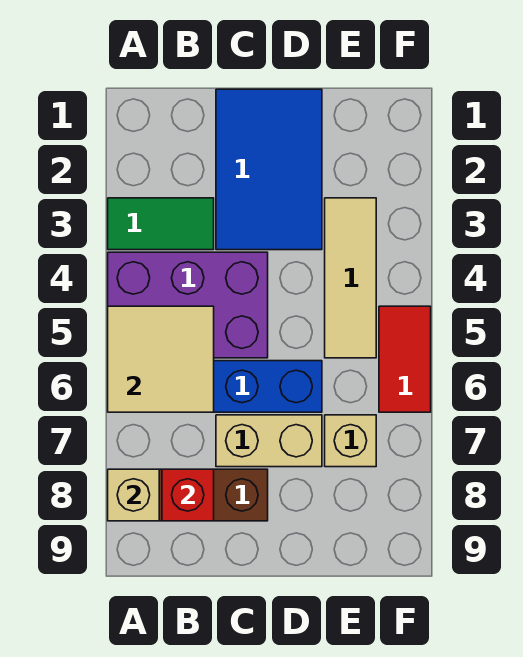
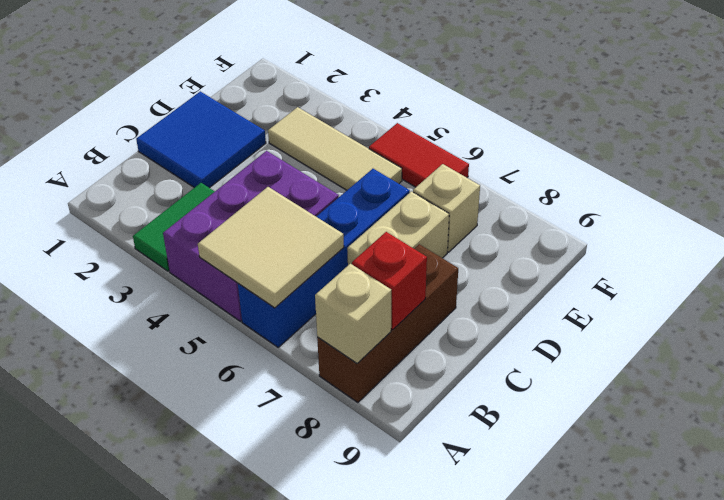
blue 2x3 tile [216,89,322,250] -> blue 2x2 tile [136,92,266,188]

